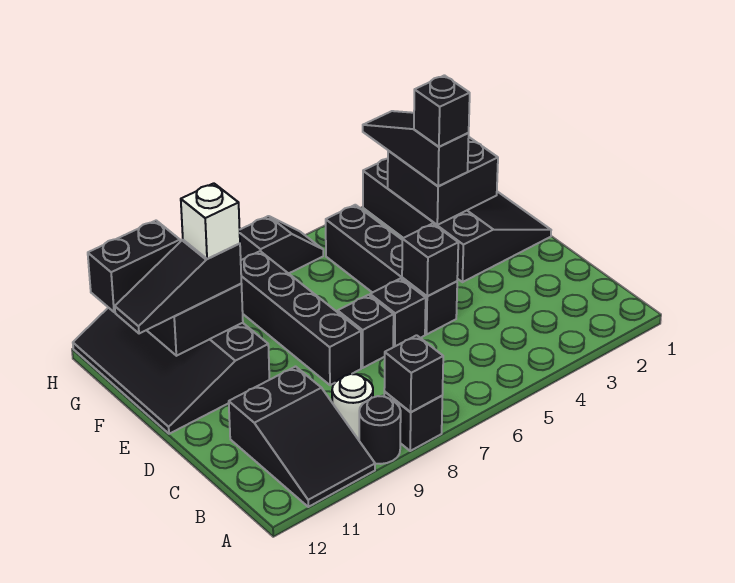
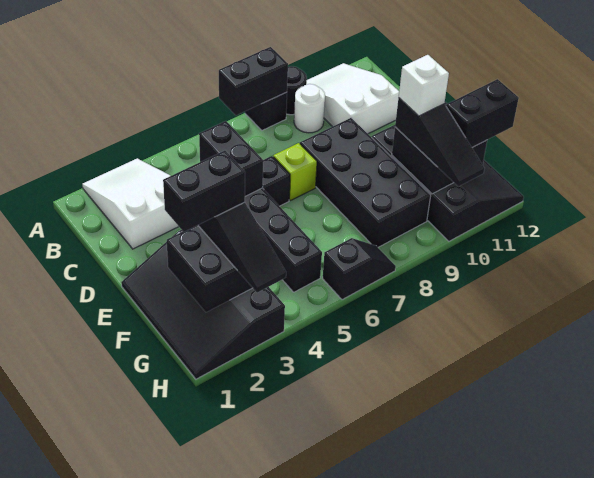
none -> white 2x3 slope [82,158,179,249]
black 1x1 brick [384,335,443,412] -> black 1x2 brick [219,47,288,115]
black 2x3 slope [229,367,375,507] -> white 2x3 slope [306,63,399,134]
black 1x1 brick [402,224,458,296] -> black 1x2 brick [199,121,263,196]
black 1x1 brick [338,295,394,368] -> lime 1x1 brick [273,143,317,201]
black 1x4 brick [241,251,361,385] -> black 2x4 brick [300,118,431,247]
black 1x1 brick [414,75,470,147] -> black 1x2 brick [163,151,245,232]
black 1x3 slope [115,240,241,334] -> black 1x3 slope turned to [395,98,484,187]
black 1x2 slope [240,216,323,273] -> black 1x2 slope turned to [323,238,396,300]

